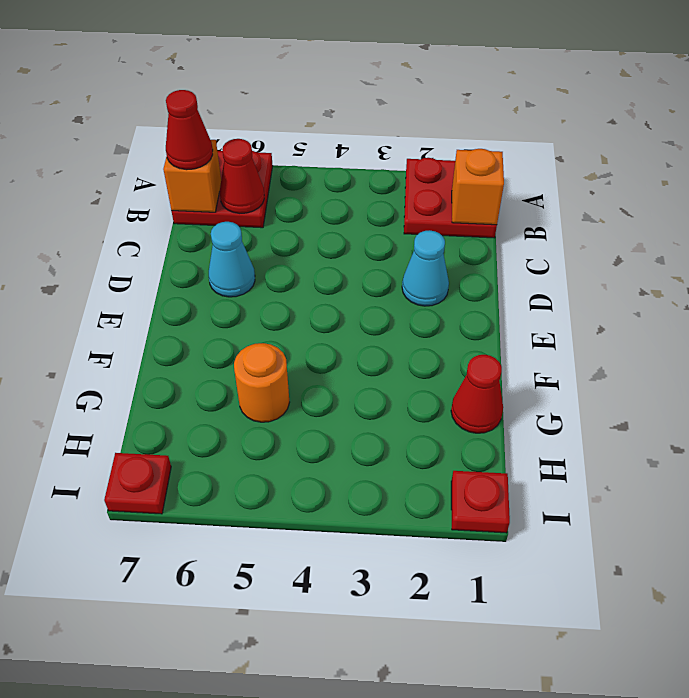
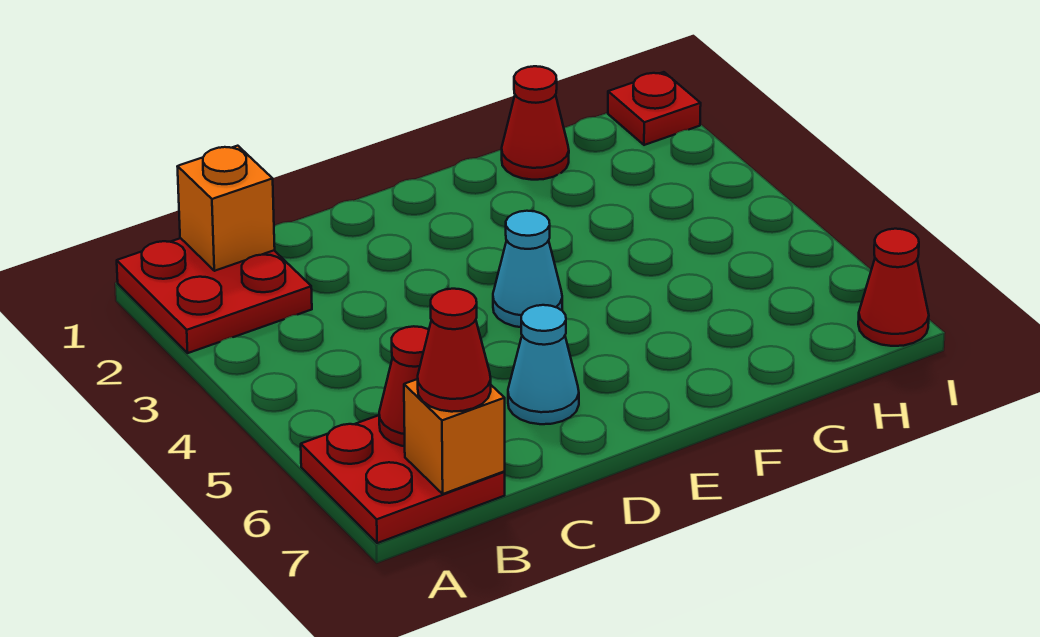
cyan 1x1 cone [402,230,449,306] -> cyan 1x1 cone moved to [493,211,562,327]
orange 1x1 round brick [234,343,290,422] -> none
red 1x1 plate [104,453,171,514] -> red 1x1 cone [858,229,929,346]

